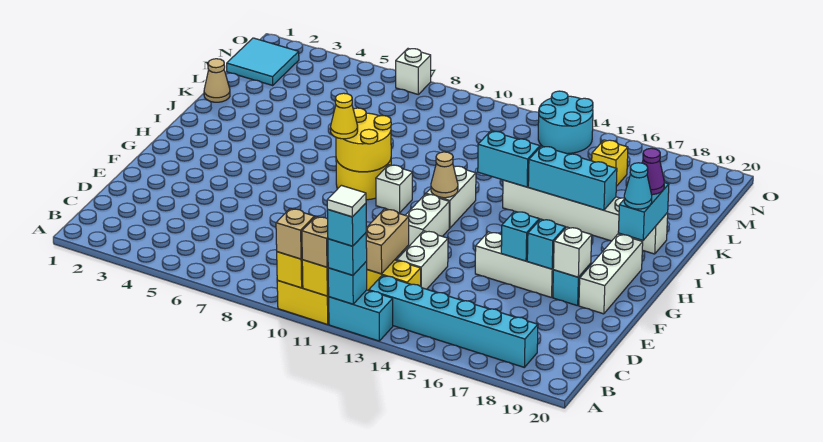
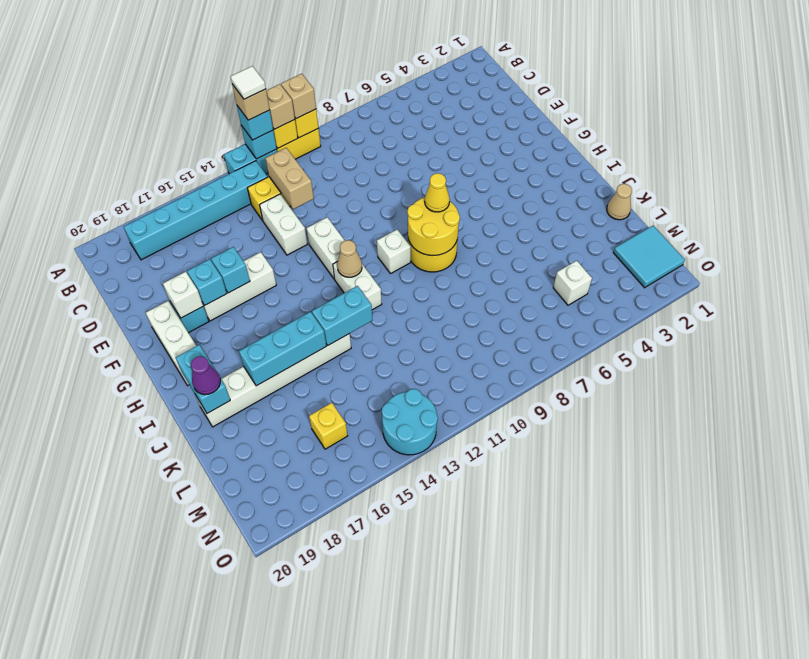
cyan 1x1 brick [327,203,366,246] -> tan 1x1 brick [232,84,270,120]
cyan 1x1 cone [624,163,652,209] -> none
white 1x1 brick [396,49,431,94] -> white 1x1 brick moved to [553,261,592,305]

